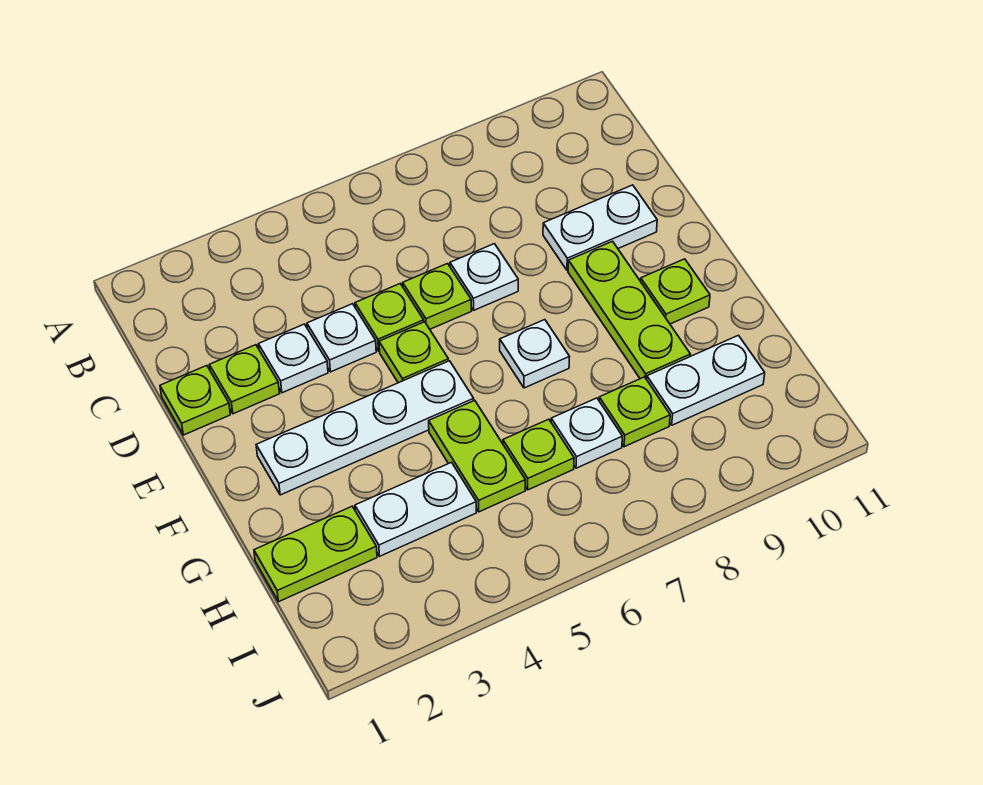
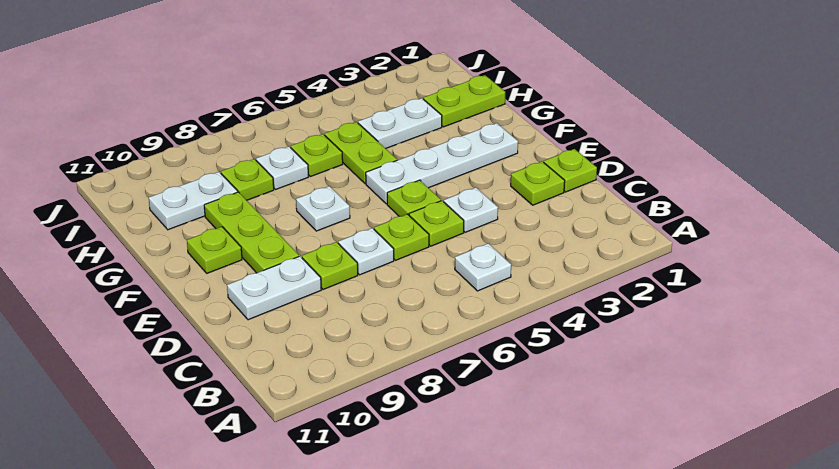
white 1x1 plate [258,324,328,393] -> white 1x1 plate moved to [455,243,511,291]
none -> lime 1x1 plate [302,242,358,290]

